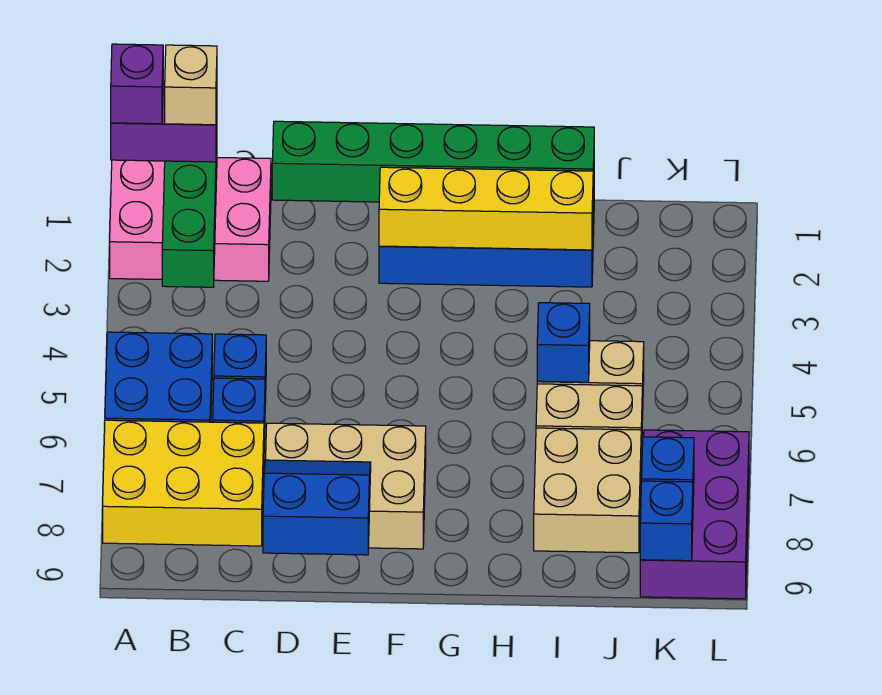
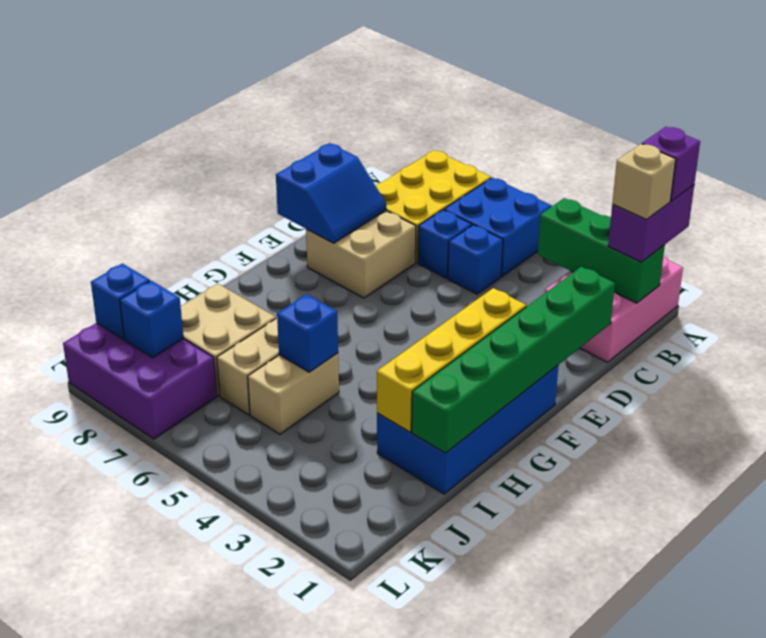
tan 2x3 brick [266,423,426,549] -> tan 2x2 brick [306,211,416,298]

